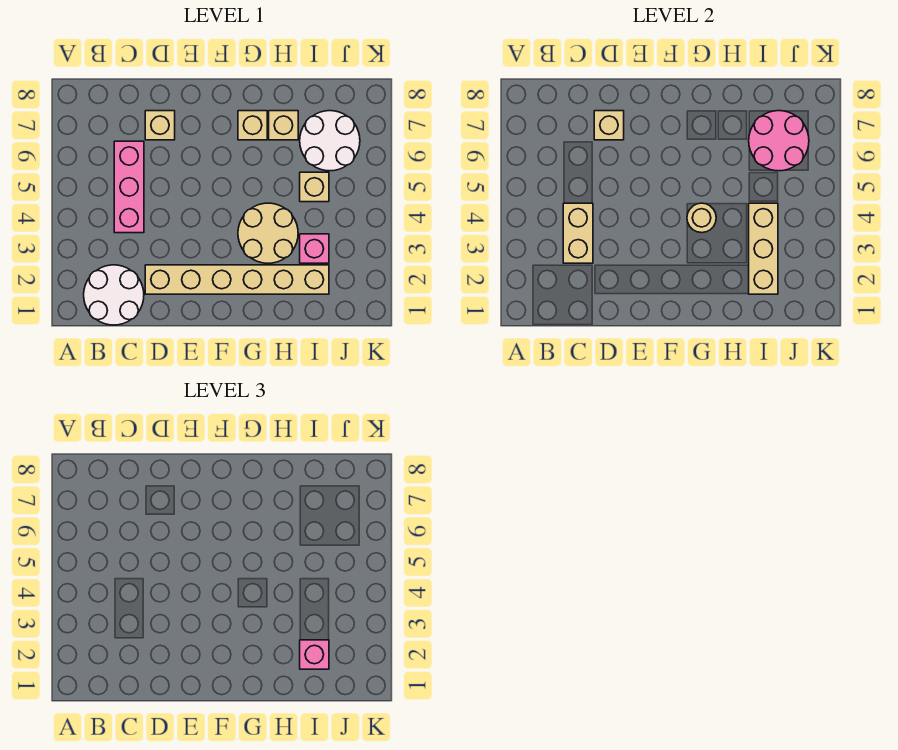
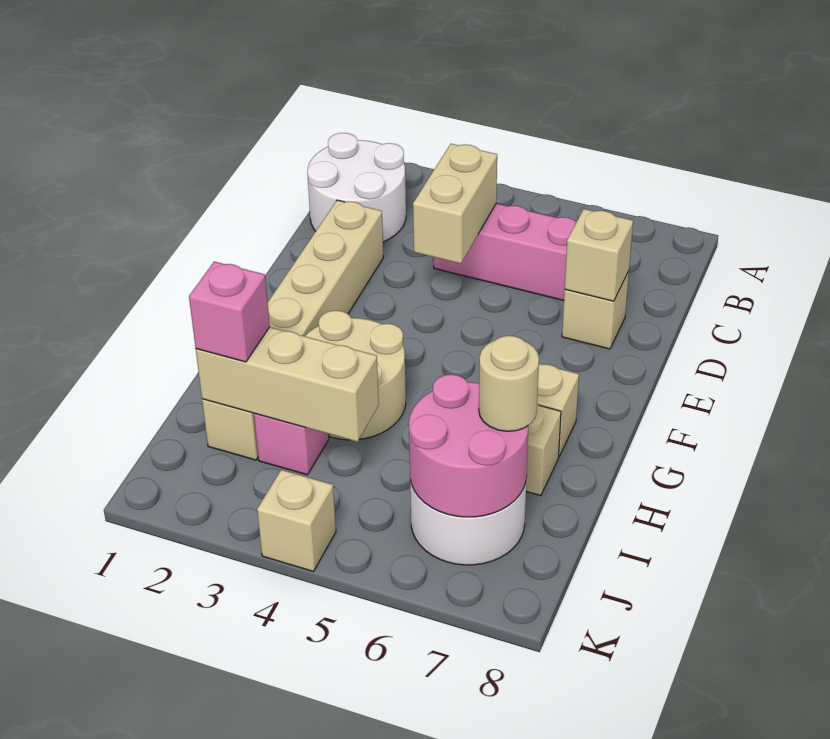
tan 1x2 brick [563,203,593,263] -> tan 1x2 brick turned to [413,144,497,264]
tan 1x1 round brick [687,203,716,233] -> tan 1x1 round brick moved to [479,336,539,431]
tan 1x1 brick [300,172,329,202] -> tan 1x1 brick moved to [257,470,336,571]

